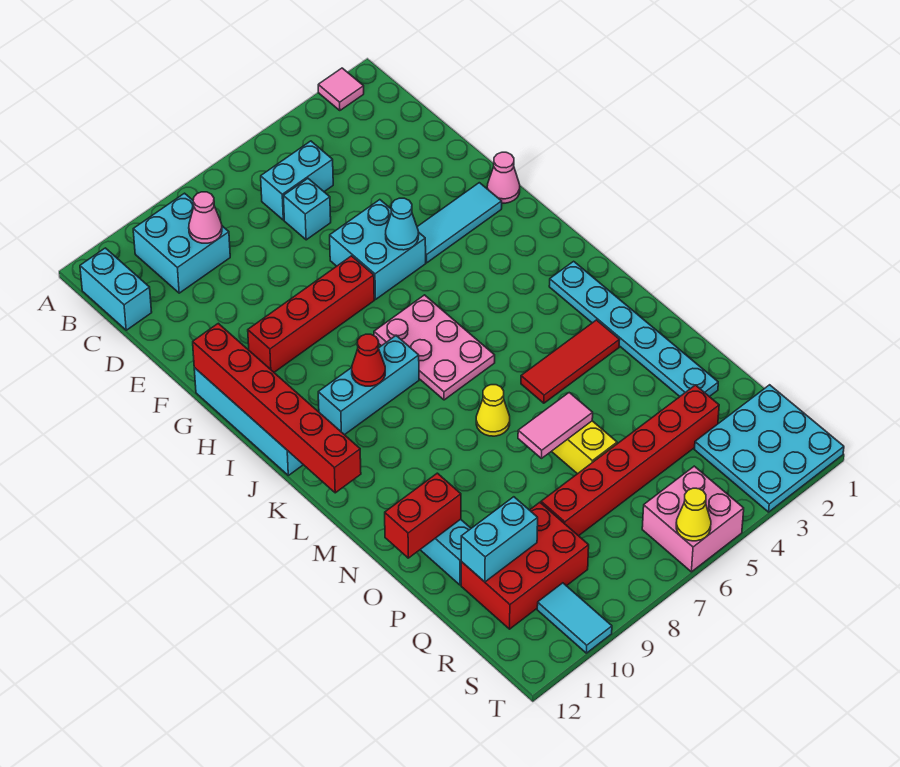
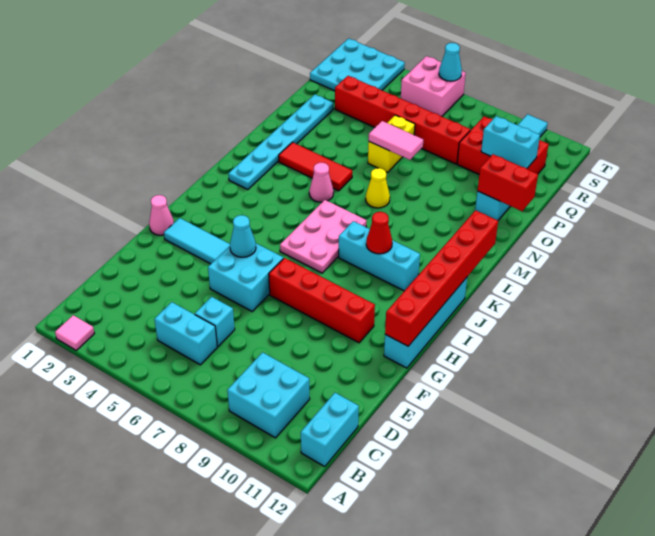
pink 1x1 cone [189,192,222,243] -> pink 1x1 cone moved to [309,163,334,202]
yellow 1x1 cone [676,488,711,541] -> cyan 1x1 cone [439,43,462,81]

